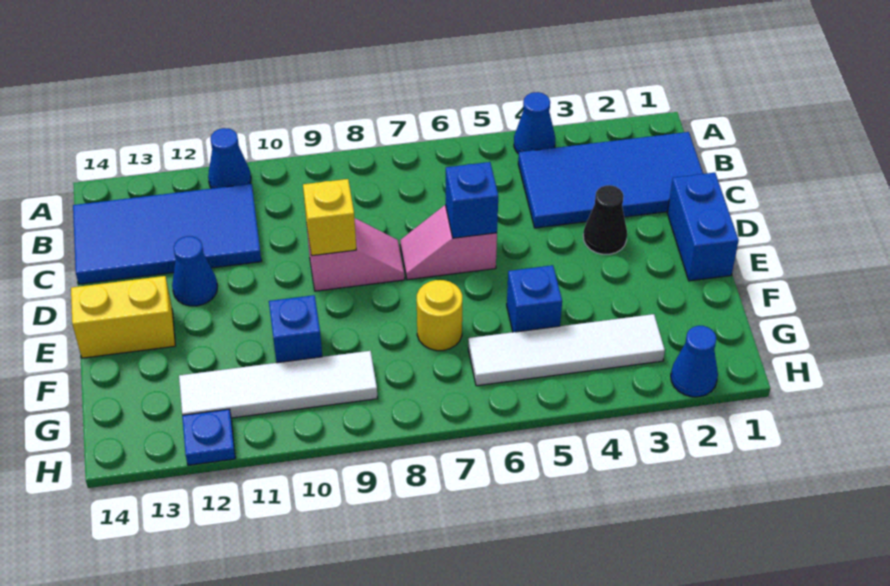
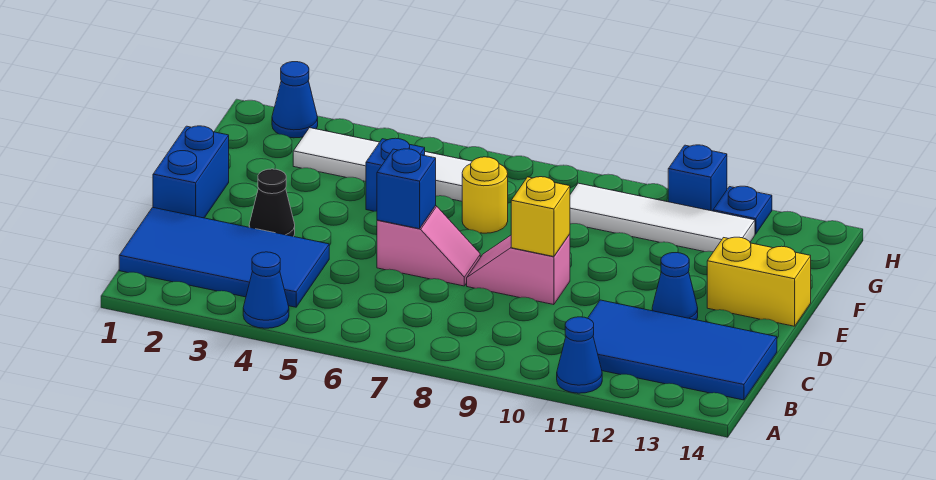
blue 1x1 brick [269,295,322,363] -> blue 1x1 brick moved to [668,145,727,211]

